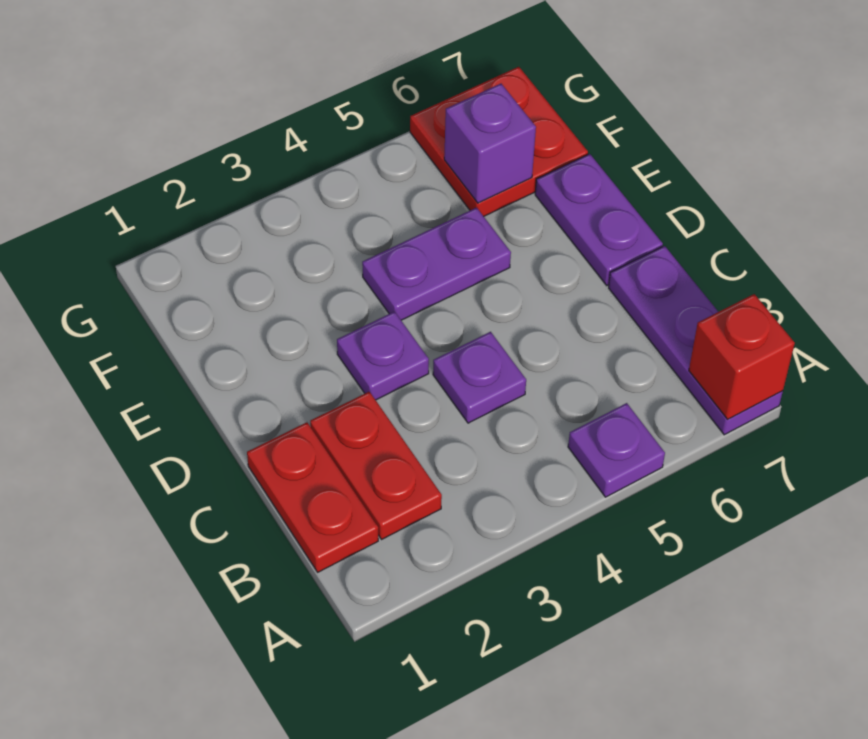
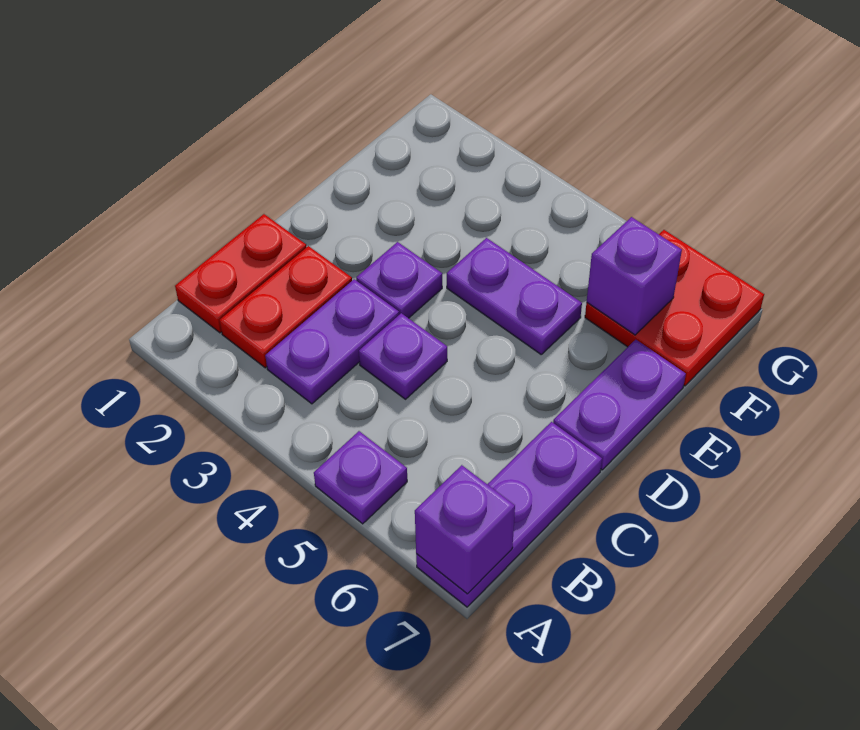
red 1x1 brick [689,294,795,419] -> purple 1x1 brick [415,465,515,594]
none -> purple 1x2 plate [265,279,399,404]

